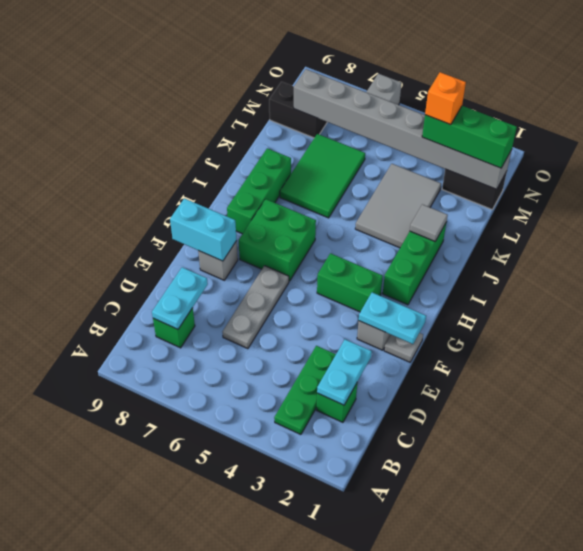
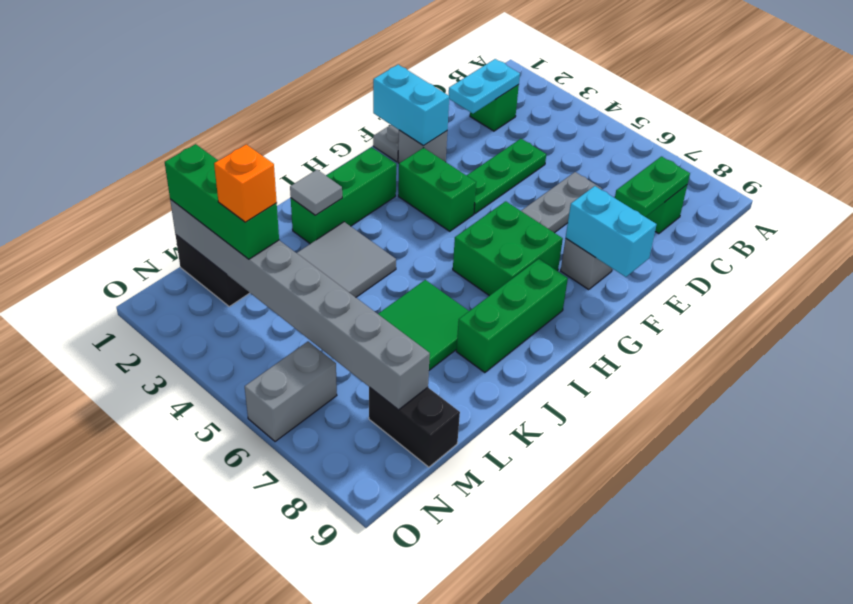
green 1x3 plate [274,346,336,435] -> green 1x3 plate moved to [466,139,546,214]
cyan 1x2 plate [152,267,208,329] -> green 1x2 plate [615,156,690,217]
cyan 1x2 plate [359,292,426,344] -> cyan 1x2 brick [373,65,449,146]

